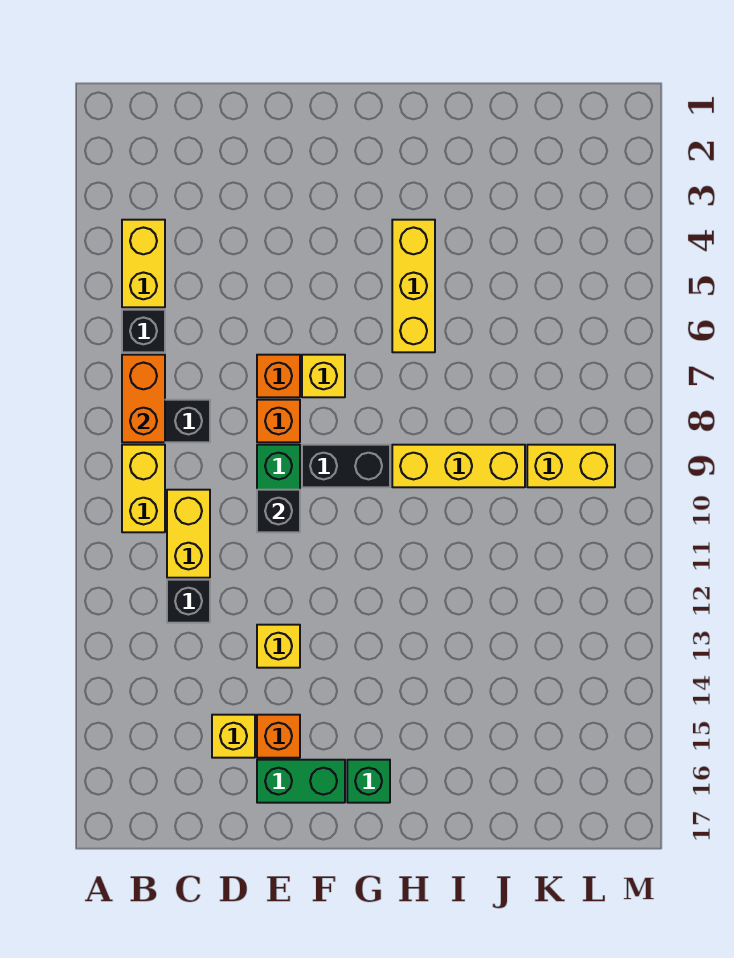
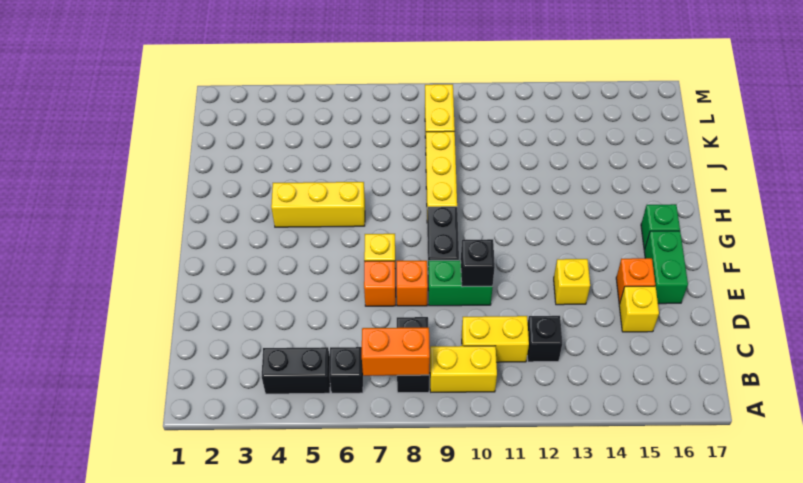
yellow 1x2 brick [122,220,165,307] -> black 1x2 brick [262,347,330,394]

